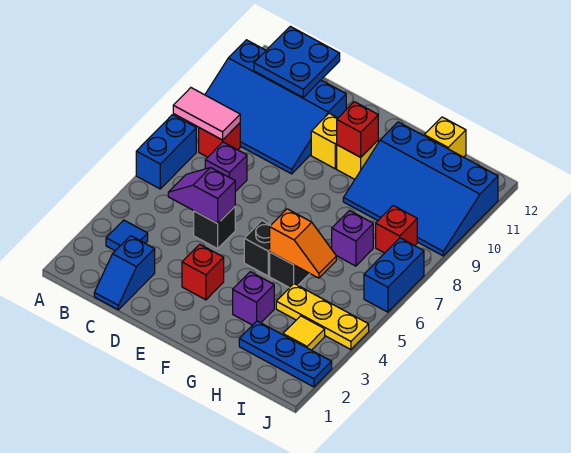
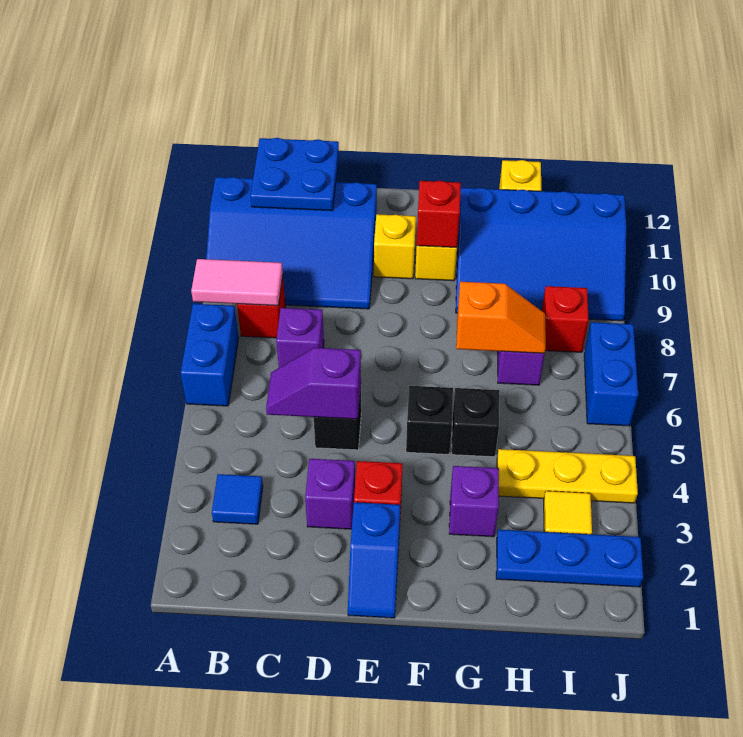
blue 1x2 slope [94,236,155,310] -> blue 1x2 slope moved to [348,502,400,618]
none -> purple 1x1 brick [305,459,355,529]
orange 1x2 slope [270,209,336,278] -> orange 1x2 slope moved to [456,282,546,354]

